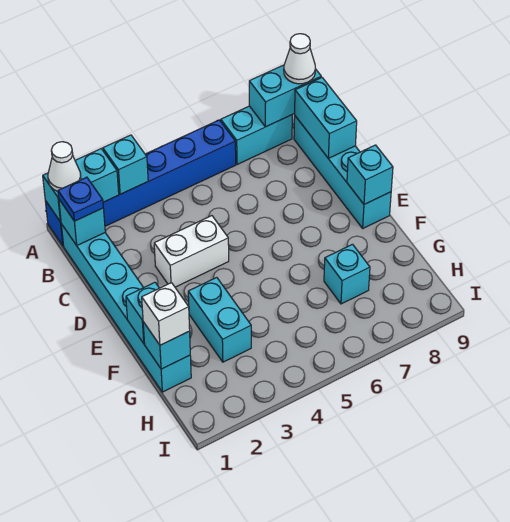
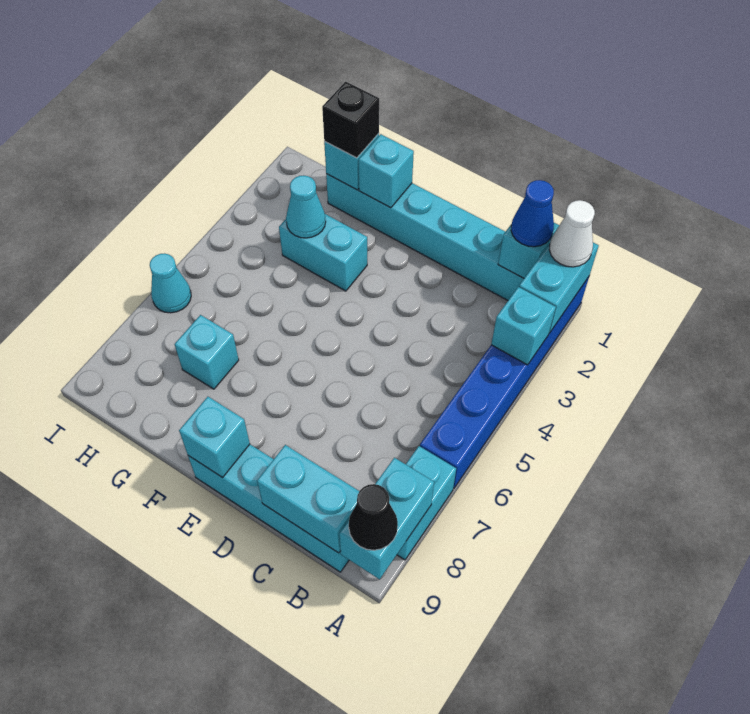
white 1x1 cone [284,34,316,84] -> black 1x1 cone [349,484,398,550]
blue 1x1 plate [58,177,103,221] -> blue 1x1 cone [511,180,554,247]
white 1x2 brick [154,216,229,287] -> none
white 1x1 brick [142,283,190,345] -> black 1x1 brick [322,81,379,158]
none -> cyan 1x1 cone [286,176,326,238]
none -> cyan 1x1 cone [150,254,191,313]

